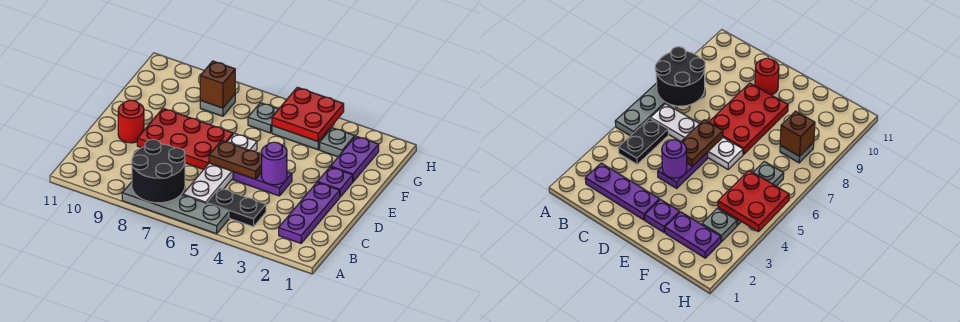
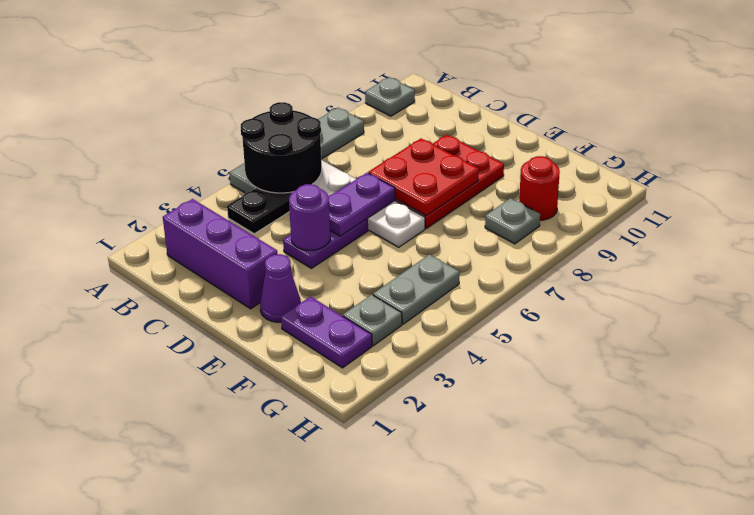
black 2x2 round brick [132,140,185,203] -> black 2x2 round brick moved to [241,102,322,193]
purple 1x3 plate [279,182,340,243] -> purple 1x3 brick [163,199,278,309]
brown 1x2 plate [209,141,262,179] -> purple 1x2 plate [329,173,395,236]
red 1x1 round brick [118,100,144,143] -> red 1x1 round brick moved to [519,156,560,220]
purple 1x1 plate [318,167,353,197] -> purple 1x1 cone [260,254,301,322]
red 2x2 plate [272,87,344,142] -> red 2x2 plate moved to [368,139,479,216]
grey 1x1 plate [248,103,278,133] -> grey 1x1 plate moved to [365,77,415,116]
brown 1x1 brick [200,61,235,108] -> none

